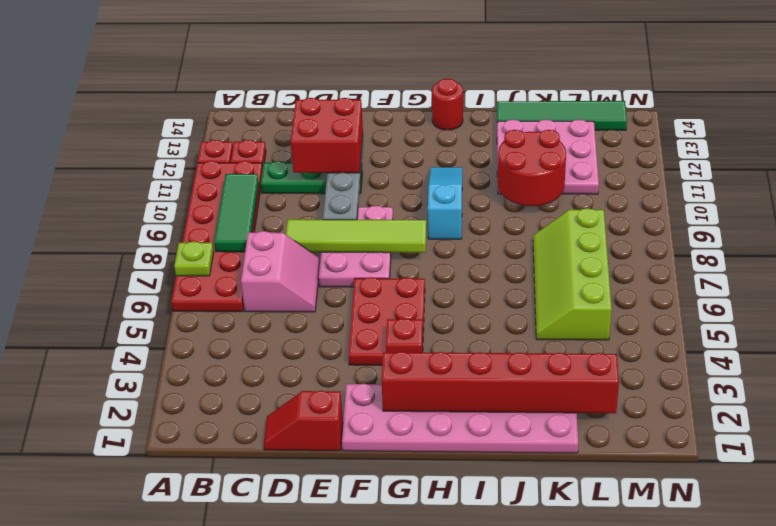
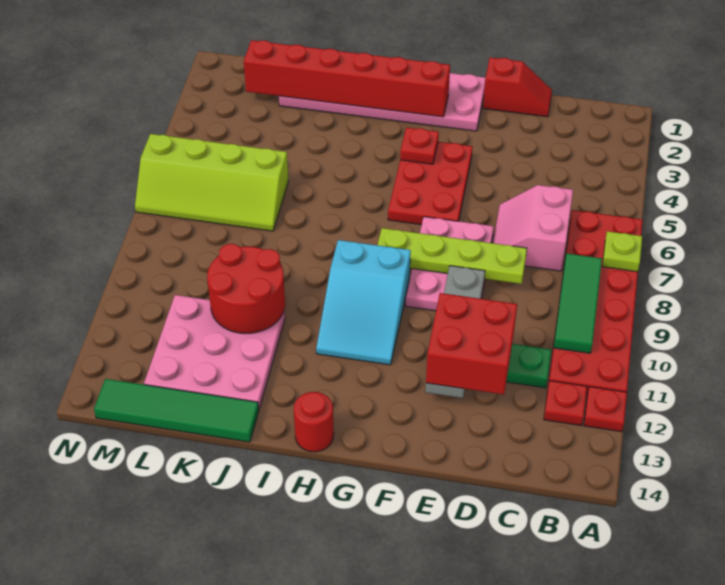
lime 1x4 tile [286,219,426,253] -> lime 1x4 plate [378,228,527,284]
cyan 1x3 slope [428,167,462,239] -> cyan 2x3 slope [316,240,411,365]
lime 2x4 slope [533,208,612,340] -> lime 2x4 slope turned to [135,134,288,231]

